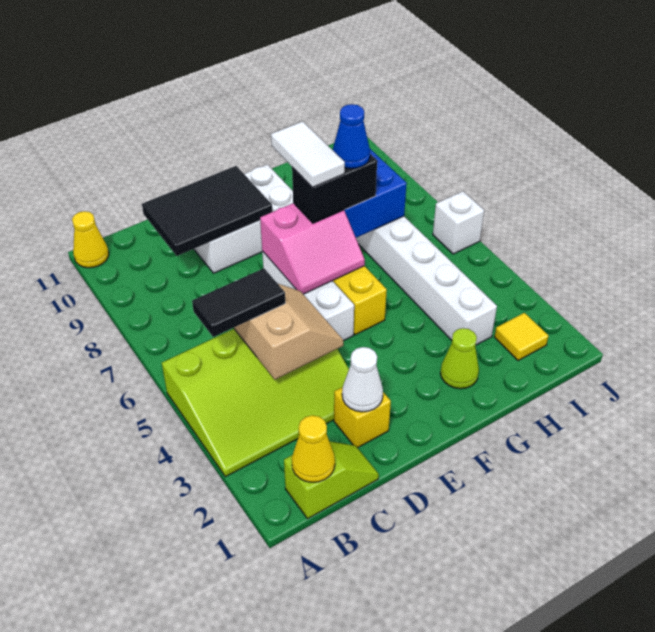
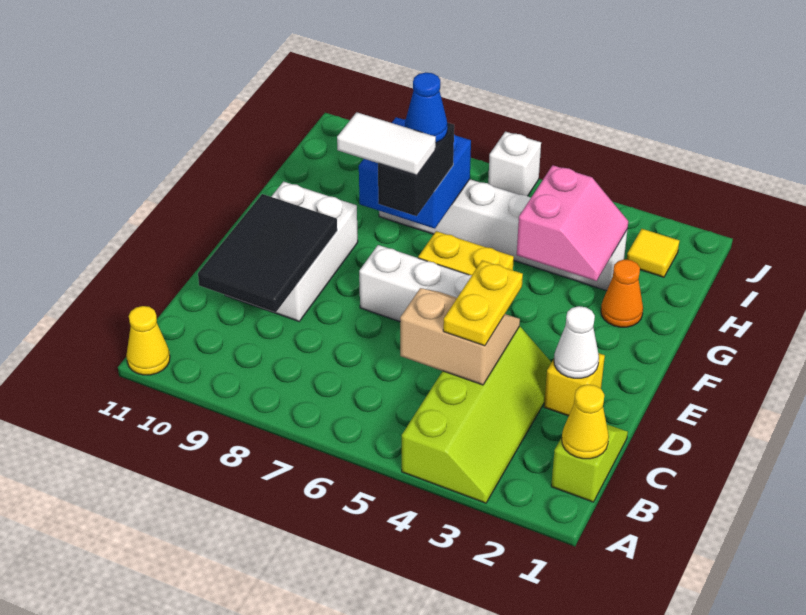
lime 3x4 slope [162,329,349,477] -> lime 2x4 slope [402,326,552,503]
black 1x2 tile [192,268,285,337] -> none
none -> yellow 1x2 plate [443,260,523,346]
pink 2x2 slope [260,203,365,294] -> pink 2x2 slope moved to [517,165,628,281]
lime 1x1 cone [440,328,479,389] -> orange 1x1 cone [601,259,643,327]

